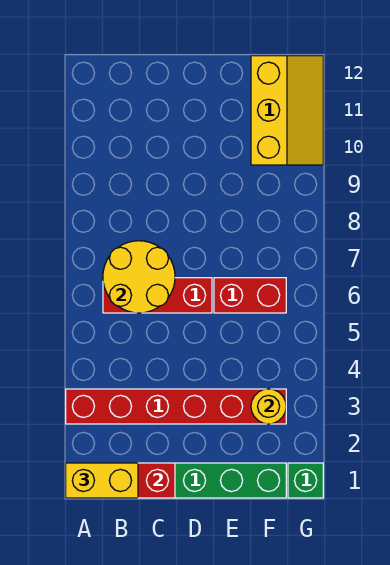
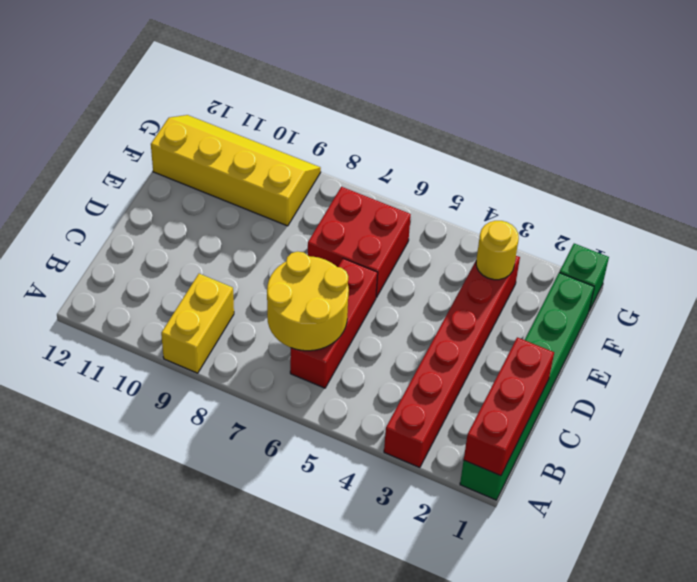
yellow 1x2 brick [66,463,138,498] -> yellow 1x2 brick moved to [161,274,234,373]
red 1x2 brick [214,278,286,313] -> red 2x2 brick [308,187,411,297]
yellow 2x3 slope [251,56,323,165] -> yellow 2x4 slope [151,115,321,226]

